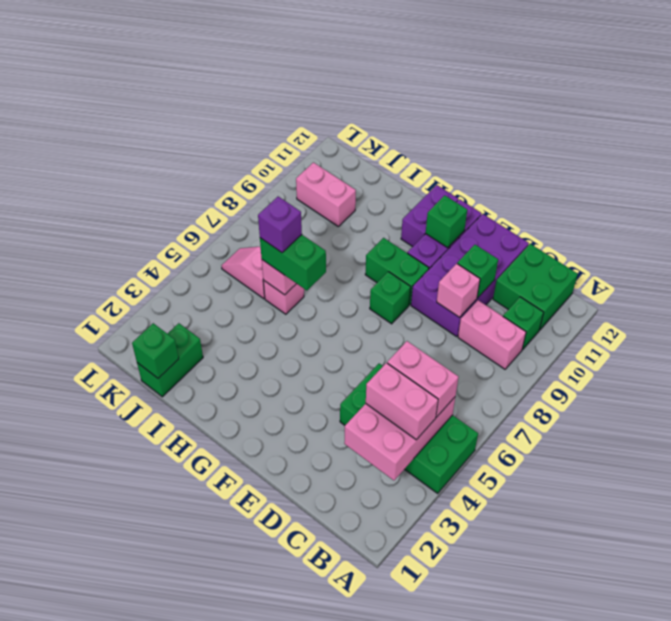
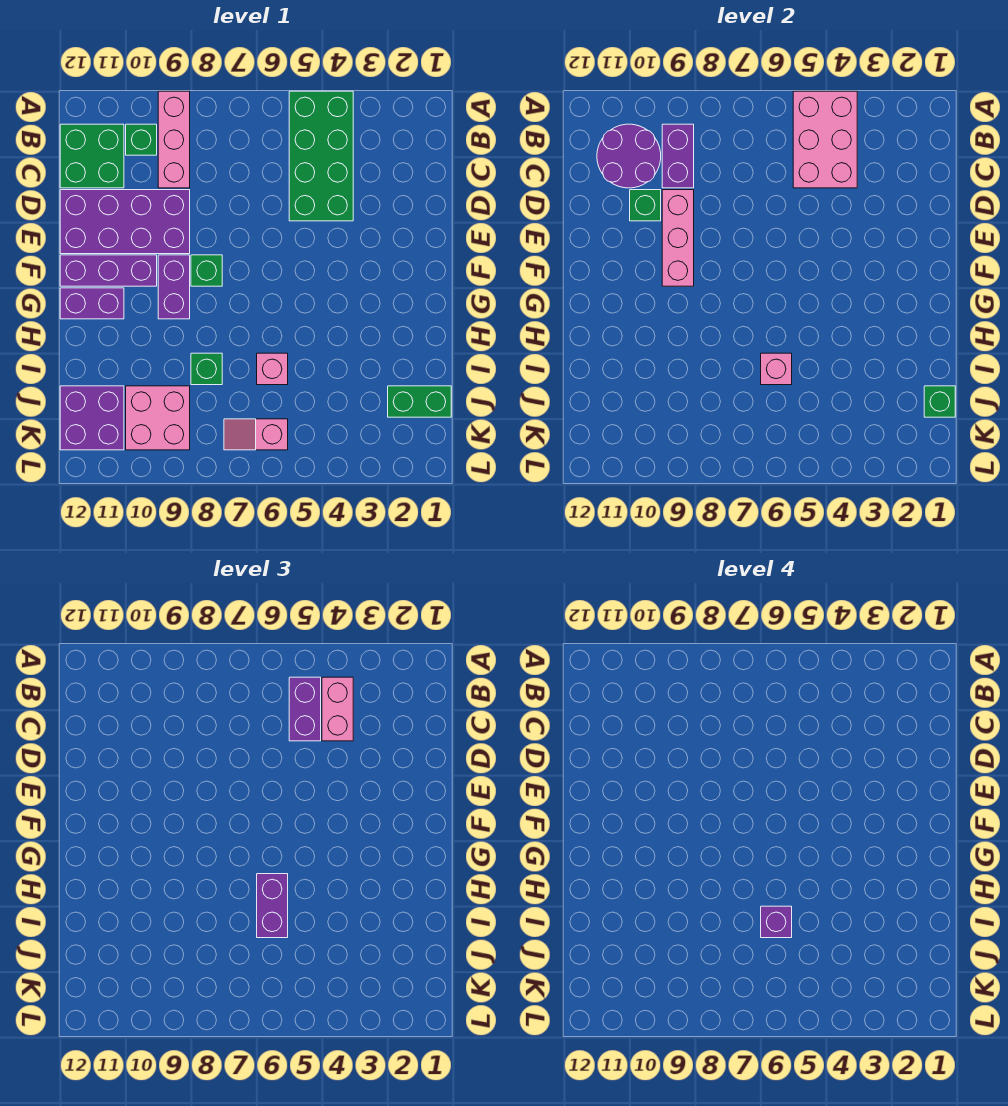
pink 2x3 brick [344,397,455,480] -> pink 2x3 brick turned to [793,91,857,188]
pink 1x2 brick [387,341,458,417] -> purple 1x2 brick [289,677,321,741]
pink 1x2 brick [458,300,526,369] -> pink 1x3 brick [158,91,190,188]
none -> purple 1x2 brick [662,124,694,188]
none -> purple 2x2 round brick [597,124,661,188]
pink 1x1 brick [437,263,480,317] -> pink 1x3 brick [662,190,694,286]
green 1x2 brick [365,238,429,305] -> purple 1x2 brick [158,255,190,319]
green 1x1 brick [426,195,467,248] -> green 1x1 brick moved to [191,353,222,385]
green 1x2 brick [260,235,326,290] -> purple 1x2 brick [257,874,288,938]
pink 1x2 slope [221,247,265,299] -> pink 1x2 slope turned to [224,419,288,450]
pink 1x2 brick [296,163,356,227] -> pink 2x2 brick [126,386,190,450]
none -> purple 2x2 brick [60,386,124,450]

